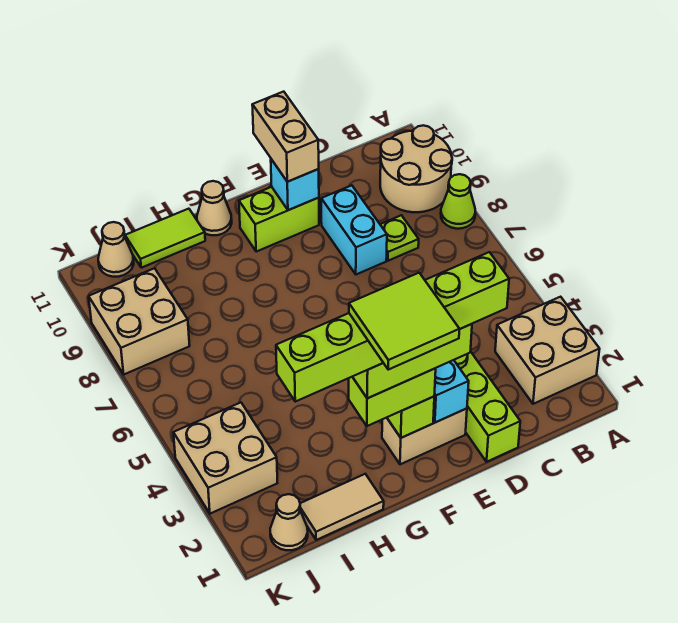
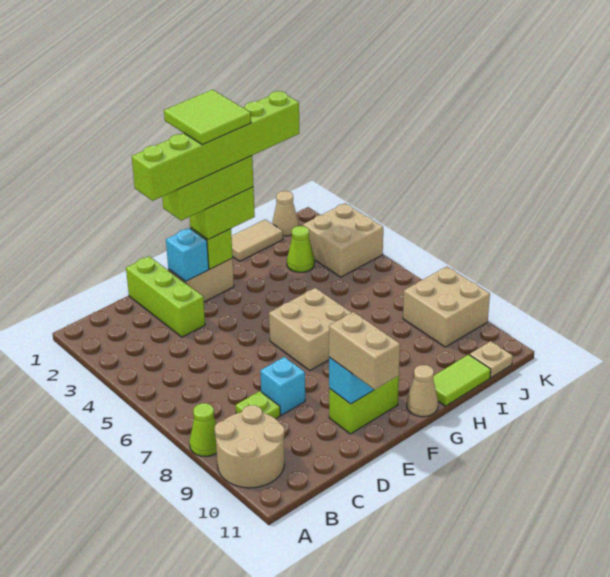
tan 2x2 brick [495,297,600,404] -> tan 2x2 brick moved to [269,288,351,371]
cyan 1x2 brick [321,185,387,274] -> cyan 1x1 brick [260,357,305,415]
none -> lime 1x1 cone [287,226,315,272]
tan 1x1 cone [98,222,134,277] -> tan 1x1 plate [470,341,513,378]

